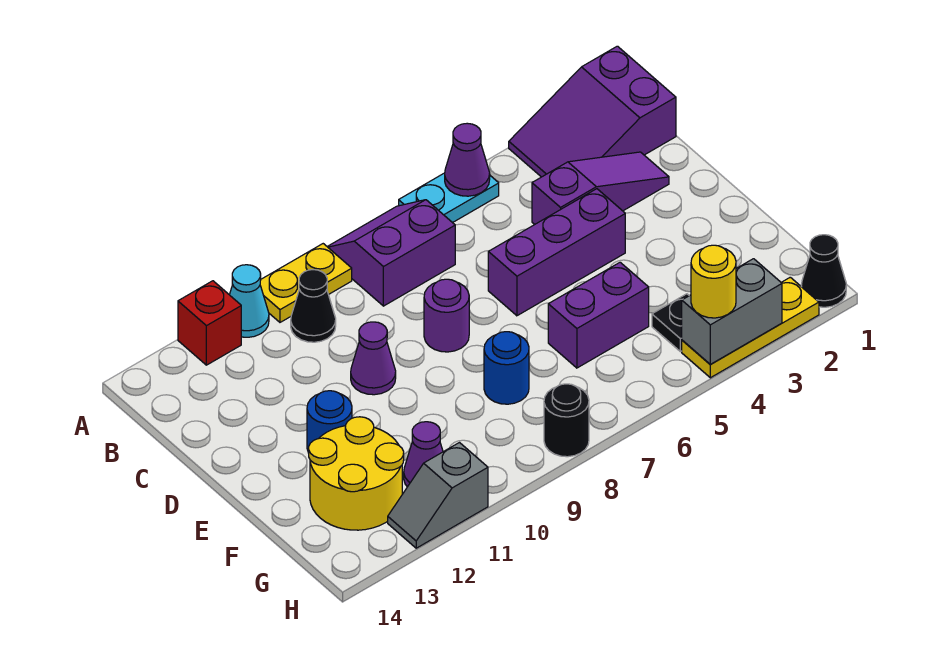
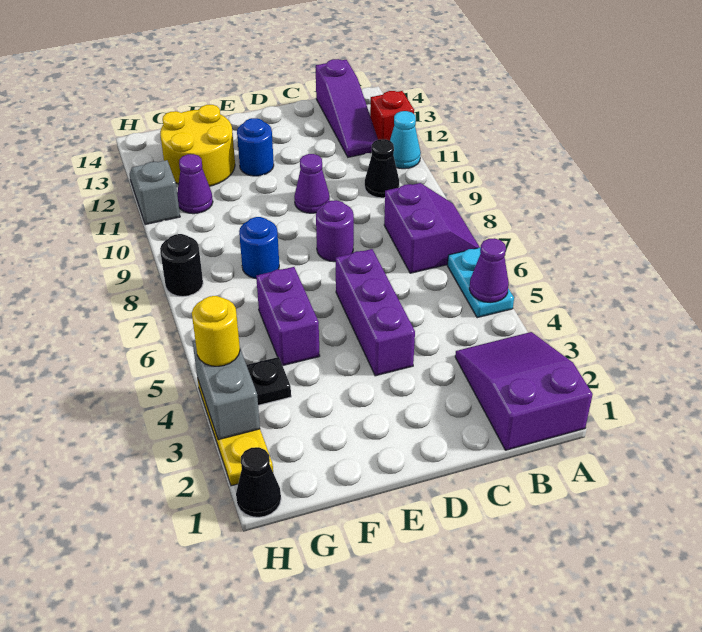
yellow 1x2 plate [260,244,352,322] -> none
purple 1x3 slope [532,152,669,224] -> purple 1x3 slope moved to [316,59,378,157]

